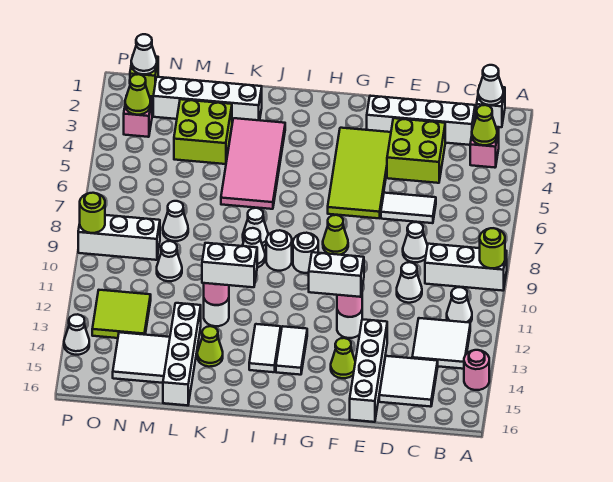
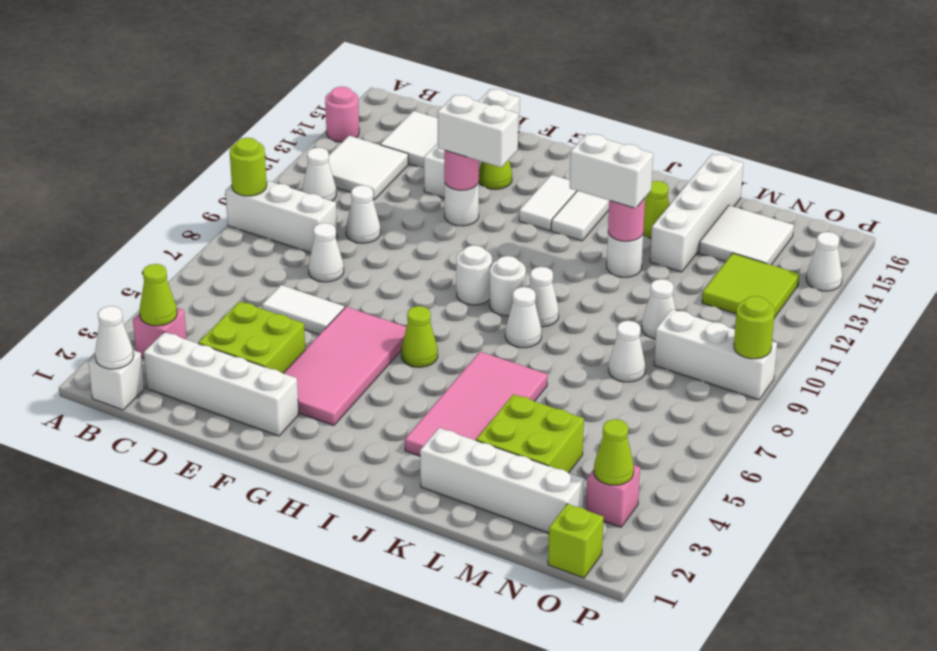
lime 2x4 tile [328,128,391,218] -> pink 2x4 tile [284,307,406,426]
lime 1x1 cone [323,215,348,255] -> lime 1x1 cone moved to [401,306,438,367]
white 1x1 cone [131,34,157,74] -> none

